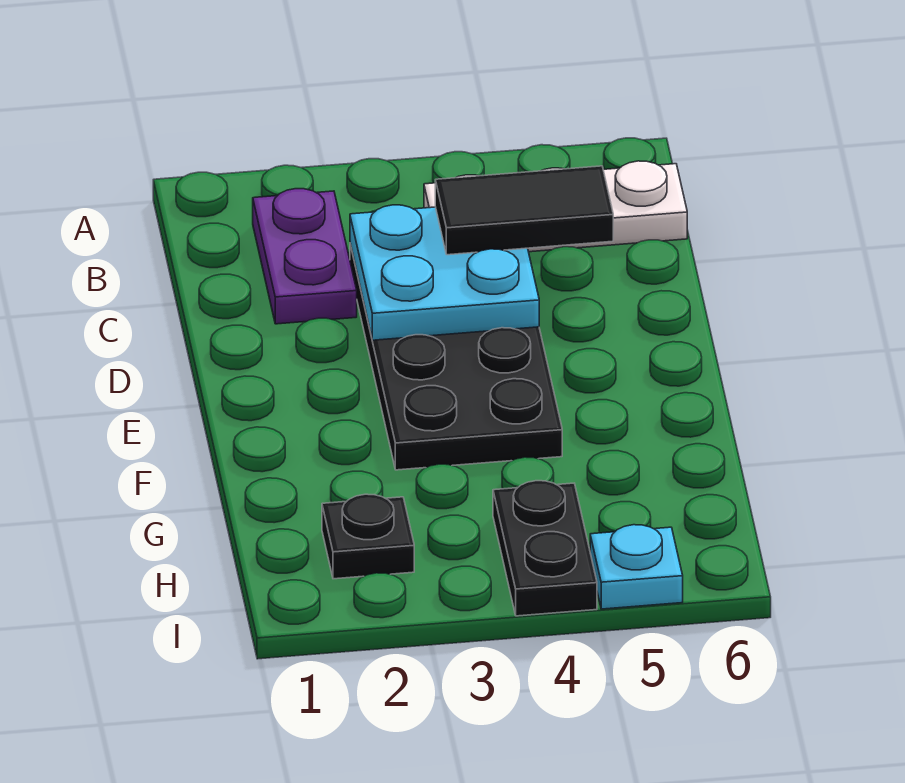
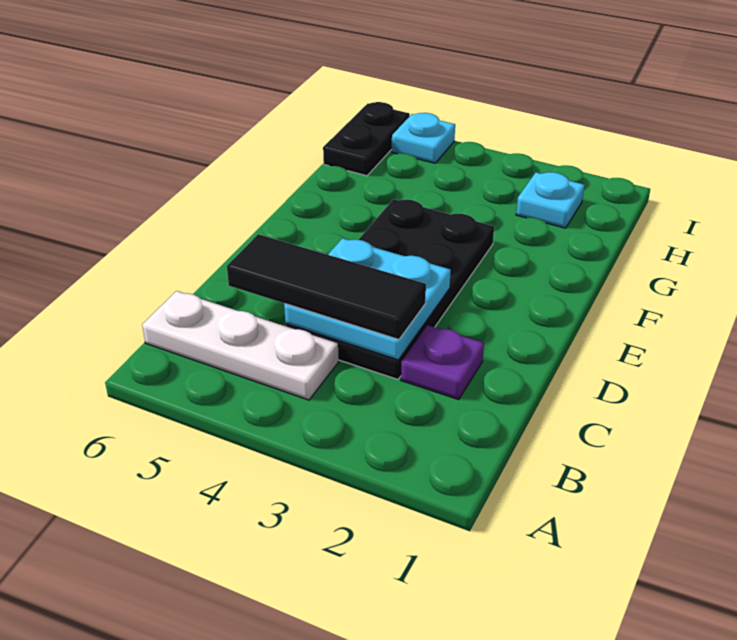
purple 1x2 plate [253,189,357,324] -> purple 1x1 plate [401,325,484,400]
black 1x2 tile [435,166,613,255] -> black 1x3 tile [227,234,426,340]
black 1x1 plate [322,494,414,579] -> cyan 1x1 plate [516,172,584,228]
black 1x2 plate [493,481,597,616] -> black 1x2 plate moved to [323,102,410,176]

